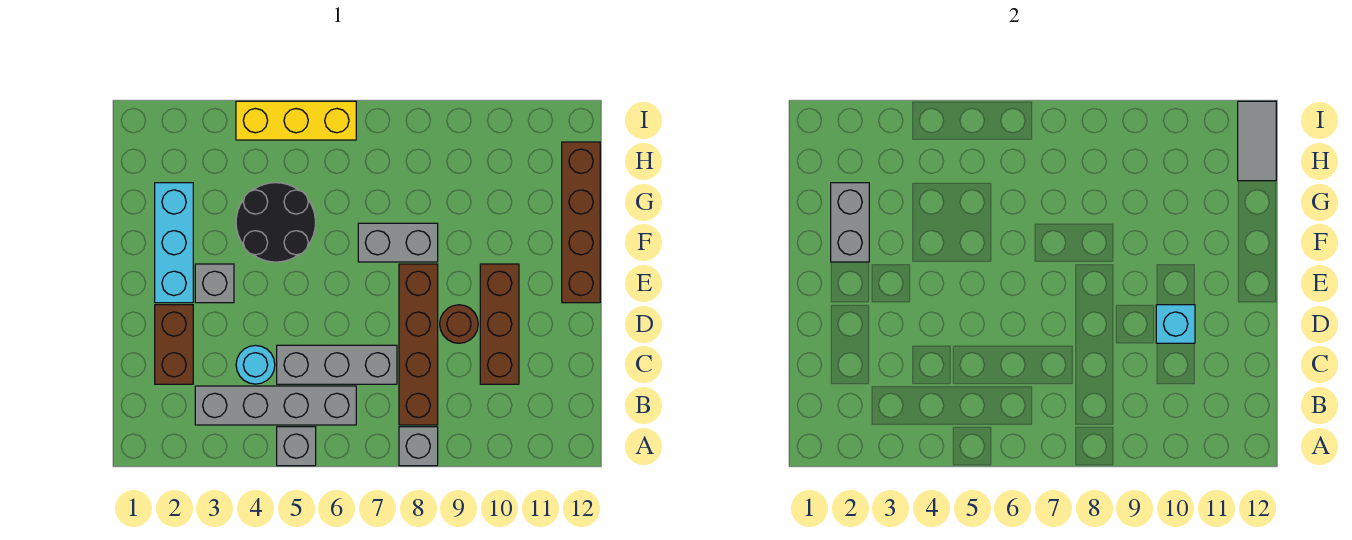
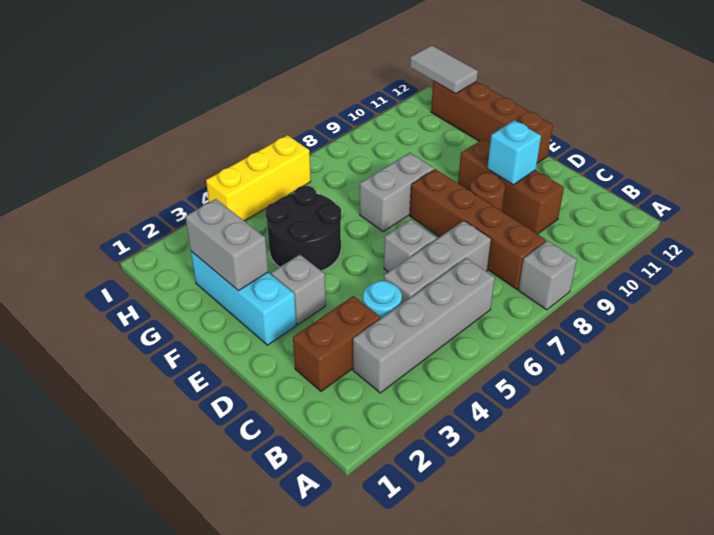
grey 1x1 brick [277,427,316,466] -> grey 1x1 brick moved to [384,220,437,272]
brown 1x2 brick [155,305,193,384] -> brown 1x2 brick turned to [293,296,381,391]

